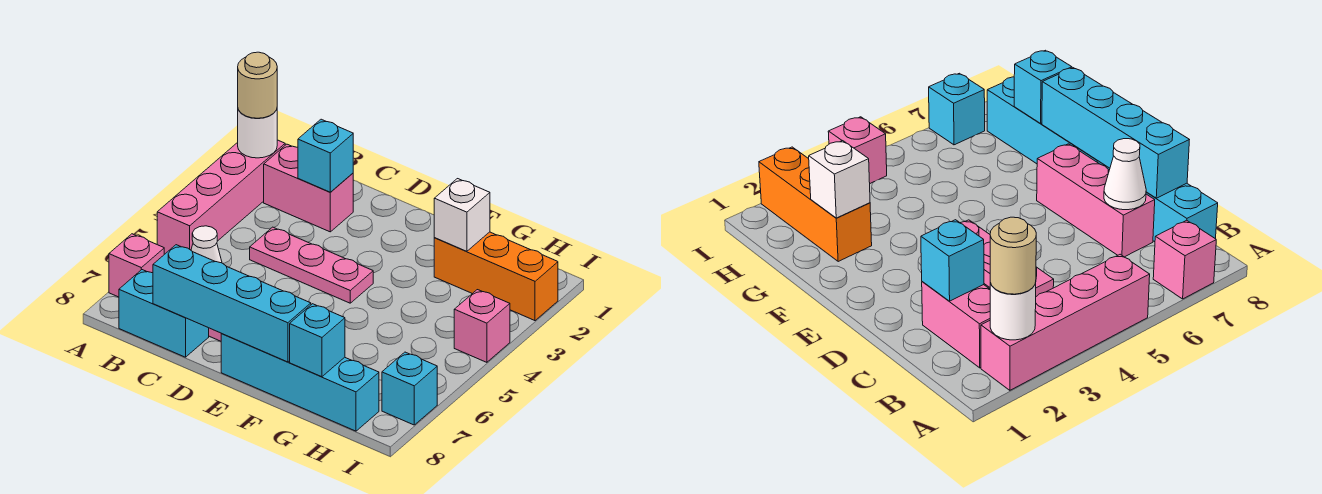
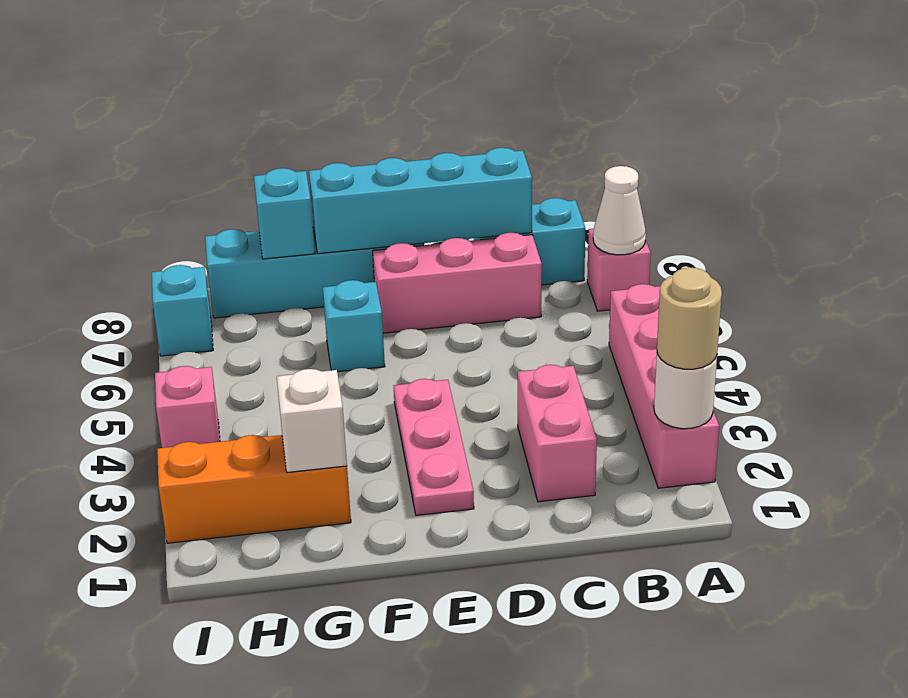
pink 1x2 brick [264,144,353,232] -> pink 1x2 brick turned to [518,365,597,502]
cyan 1x1 brick [298,119,353,192] -> cyan 1x1 brick moved to [323,280,385,372]
pink 1x3 plate [250,227,373,303] -> pink 1x3 plate turned to [394,379,474,515]
white 1x1 cone [191,226,222,263] -> white 1x1 cone moved to [593,166,646,255]

